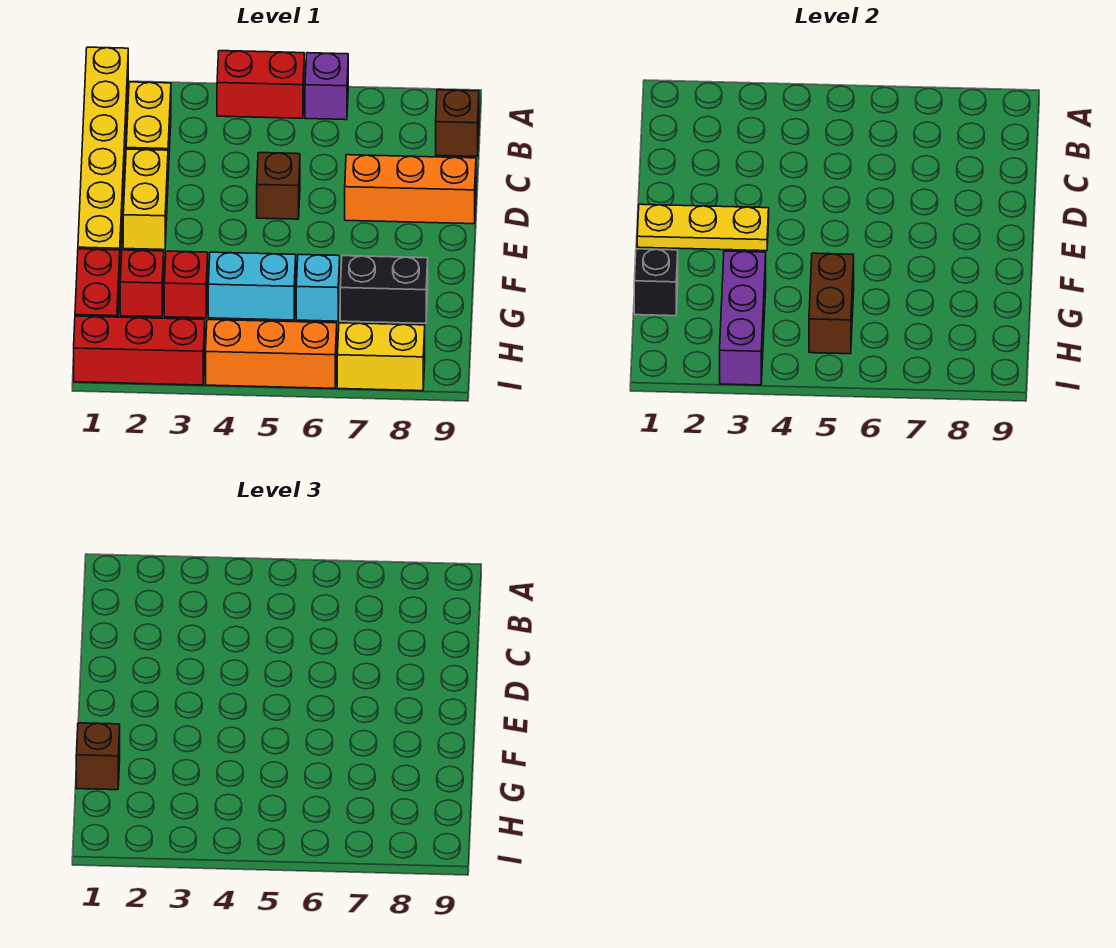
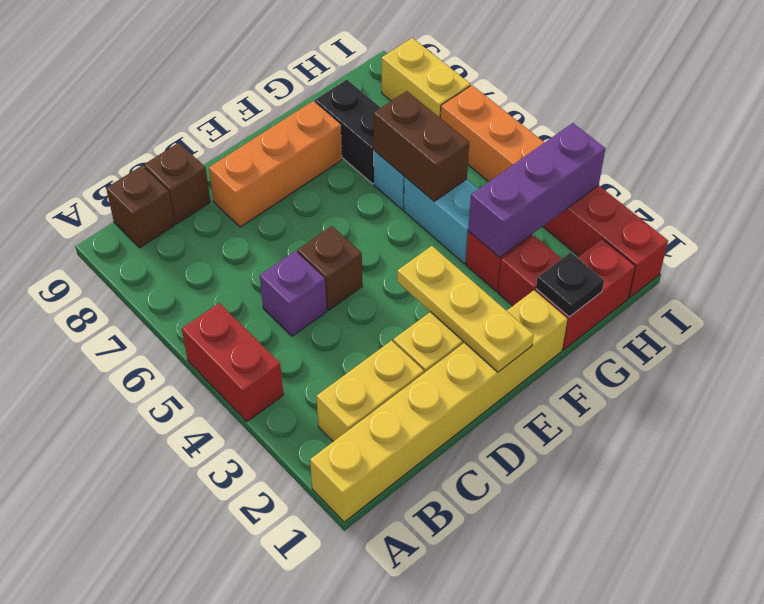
purple 1x1 brick [305,53,348,120] -> purple 1x1 brick moved to [260,251,327,336]
orange 1x3 brick [345,155,476,224] -> orange 1x3 brick turned to [209,101,342,227]
black 1x1 brick [634,249,678,316] -> black 1x1 plate [536,252,604,317]
brown 1x1 brick [76,723,120,790] -> brown 1x1 brick moved to [144,143,211,224]
brown 1x2 brick [809,253,854,354] -> brown 1x2 brick turned to [373,91,469,201]

